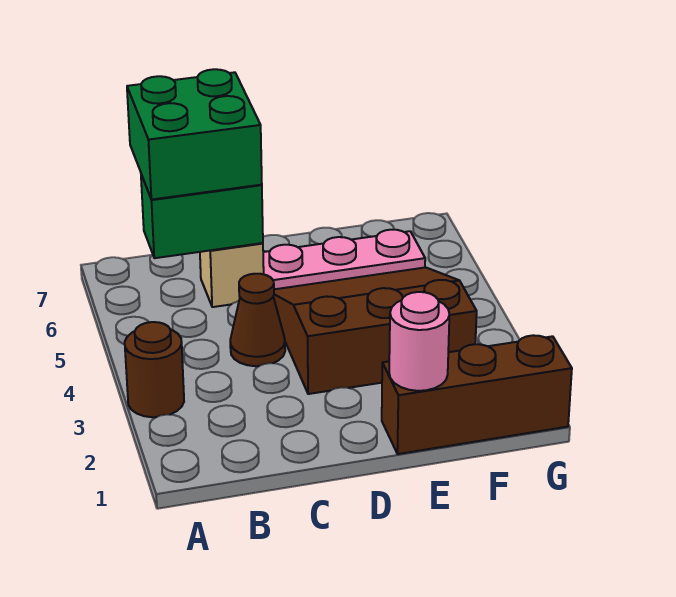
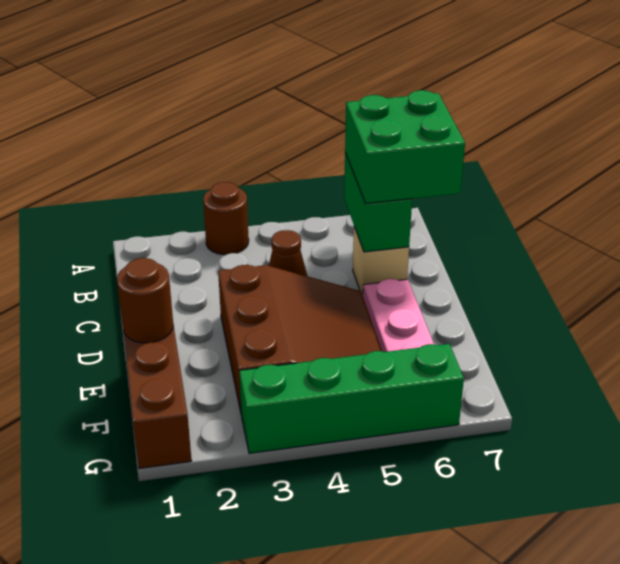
pink 1x1 round brick [389,292,449,391] -> brown 1x1 round brick [117,258,173,343]
none -> green 1x4 brick [239,344,464,454]

